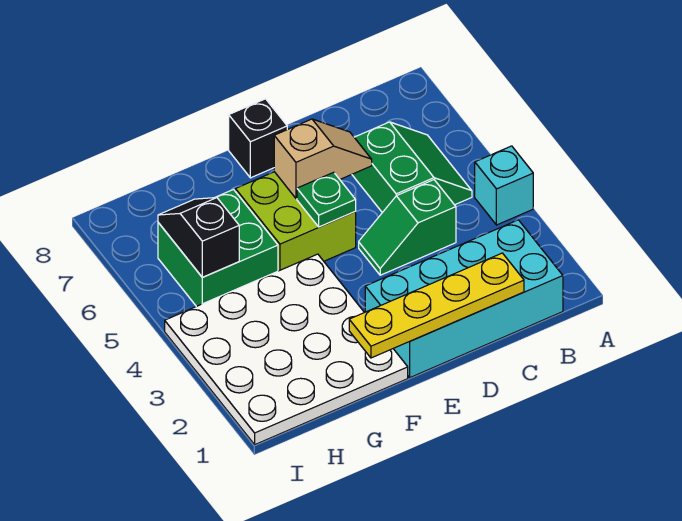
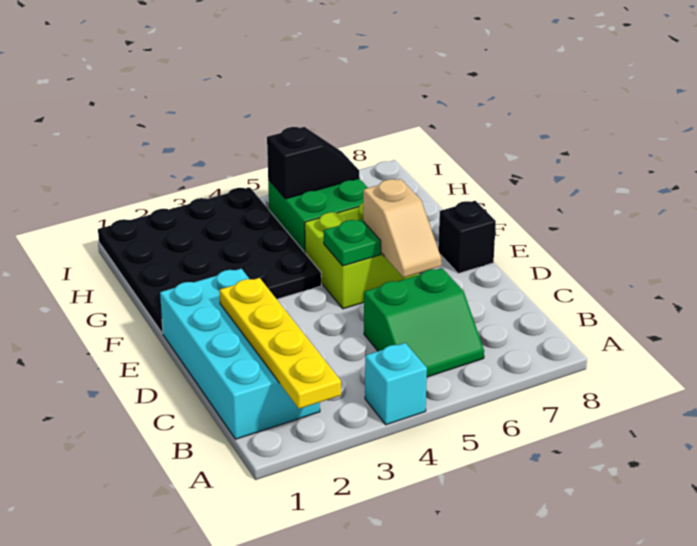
yellow 1x4 plate [349,253,524,358] -> yellow 1x4 plate moved to [220,278,341,409]
green 1x2 slope [359,180,456,275] -> none
white 4x4 plate [165,254,408,445] -> black 4x4 plate [98,187,321,333]

